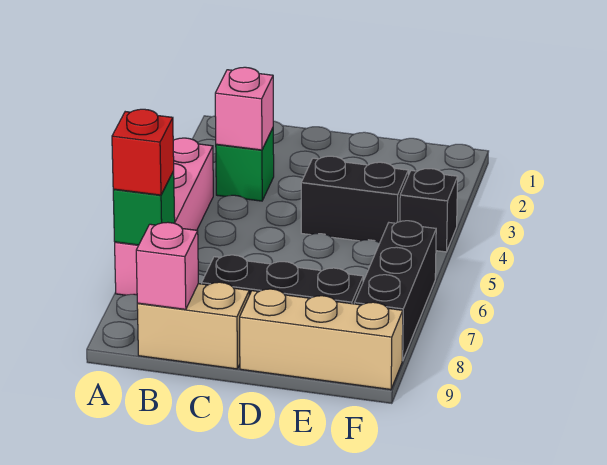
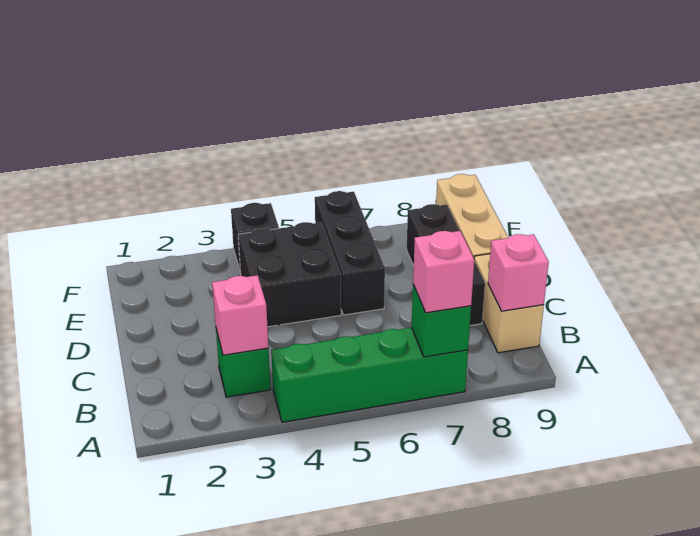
pink 1x4 brick [115,138,213,295] -> green 1x4 brick [271,328,468,422]
red 1x1 brick [112,109,174,195] -> pink 1x1 brick [413,231,474,313]
black 1x2 brick [301,156,408,243] -> black 2x2 brick [238,222,341,327]
black 1x3 brick [354,221,436,361] -> black 1x3 brick turned to [315,191,385,315]

